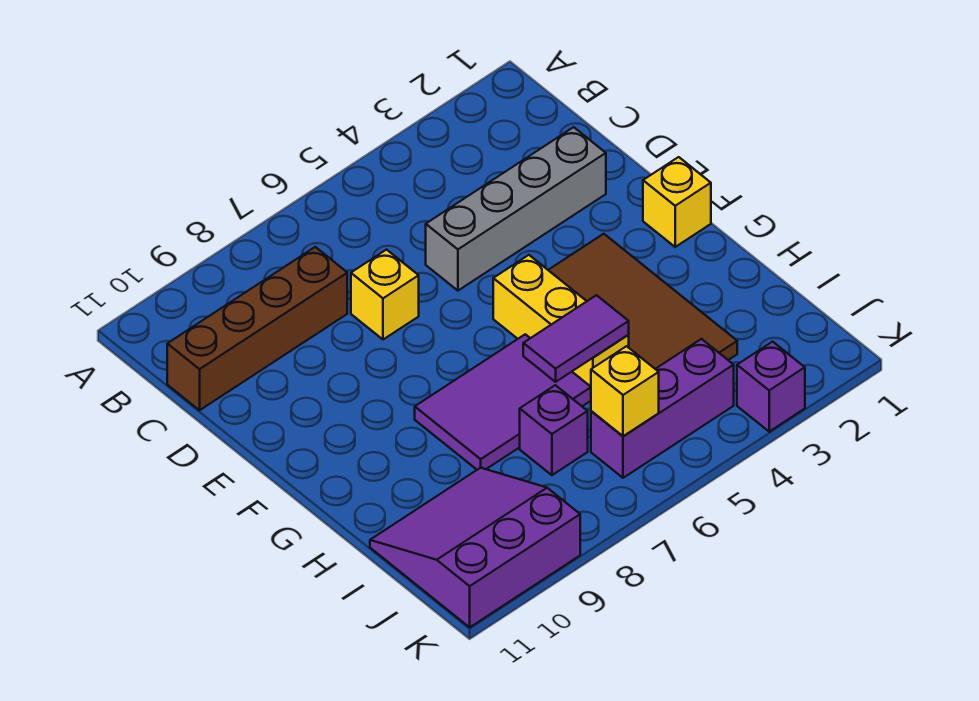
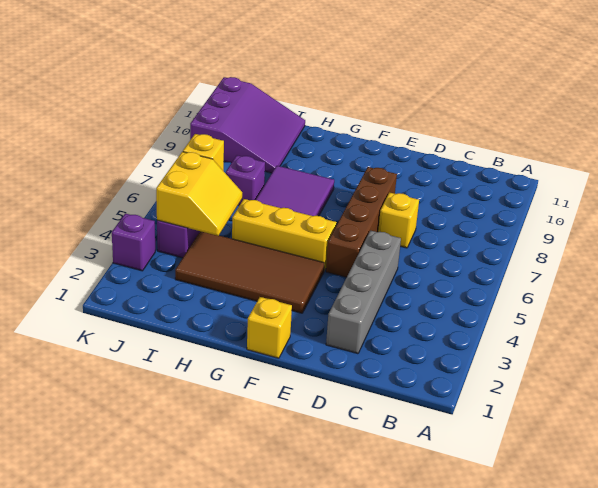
brown 1x4 brick [167,247,347,410] -> brown 1x4 brick moved to [326,167,397,277]
purple 1x2 tile [523,295,629,382] -> none
none -> yellow 2x2 slope [156,152,242,236]

